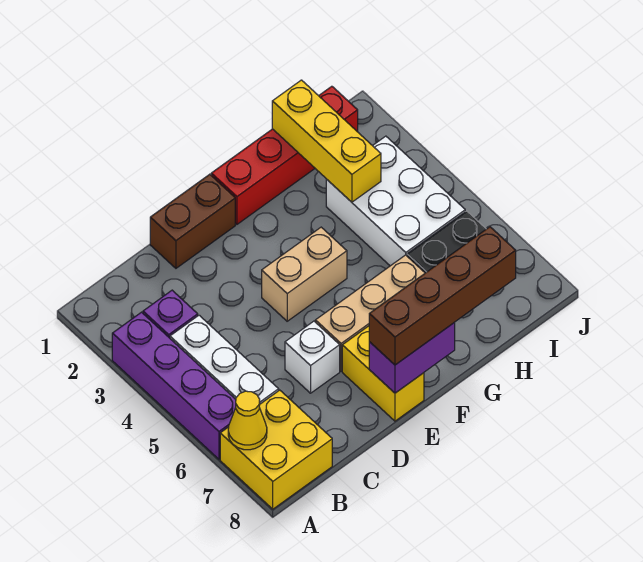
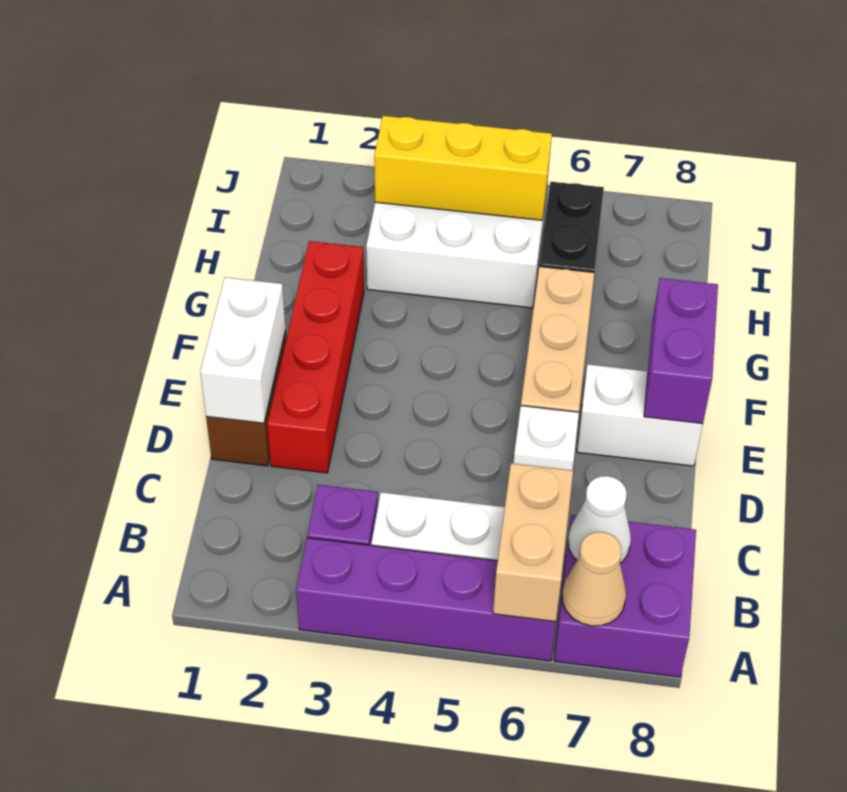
yellow 2x2 brick [220,390,332,509] -> purple 2x2 brick [554,515,696,677]
yellow 1x1 cone [228,391,267,450] -> tan 1x1 cone [562,532,626,626]
none -> white 1x1 cone [568,476,631,563]
none -> white 1x2 brick [200,277,286,423]
tan 1x2 brick [262,227,347,321] -> tan 1x2 brick moved to [493,463,573,622]
yellow 1x2 brick [342,326,424,421] -> white 1x2 brick [577,364,703,466]
brown 1x4 brick [369,227,516,365] -> none
red 1x4 brick [211,86,358,224] -> red 1x4 brick moved to [267,241,364,473]
yellow 1x3 brick [272,80,381,202] -> yellow 1x3 brick moved to [374,116,552,220]

